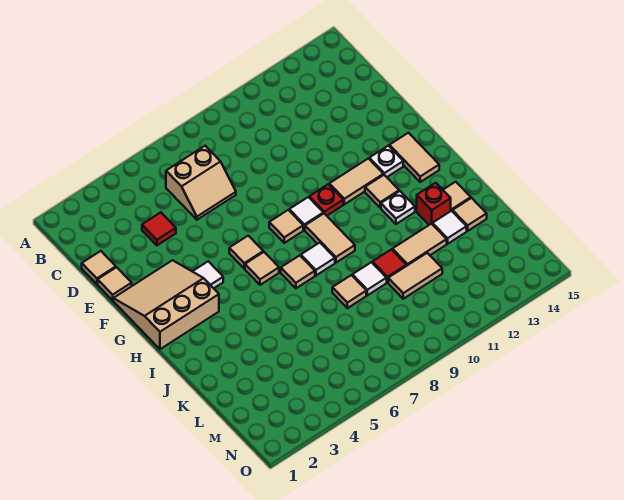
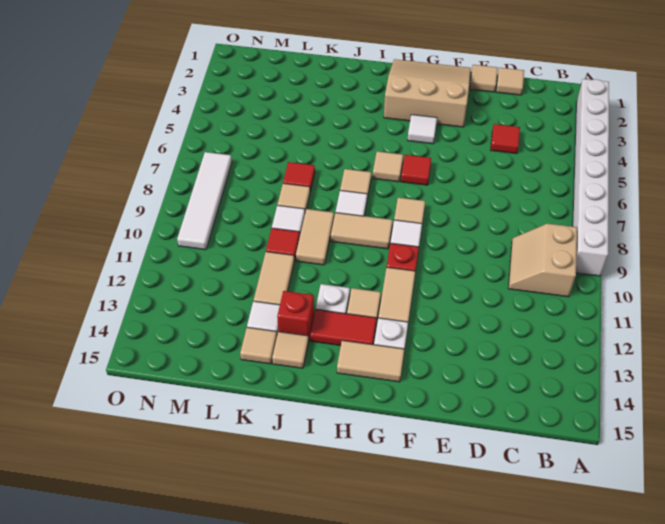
none -> white 1x8 brick [573,79,609,276]
tan 2x2 slope [166,146,236,220] -> tan 2x2 slope moved to [508,224,577,297]
tan 3x3 slope [113,260,219,349] -> tan 3x3 slope turned to [384,59,471,127]
tan 1x1 tile [229,236,263,269] -> red 1x1 tile [401,155,431,185]
none -> red 1x2 tile [310,310,377,346]
none -> red 1x1 tile [283,162,315,192]
tan 1x2 tile [388,253,442,299] -> tan 1x2 tile moved to [296,209,334,265]
none -> white 1x4 tile [177,152,232,250]

